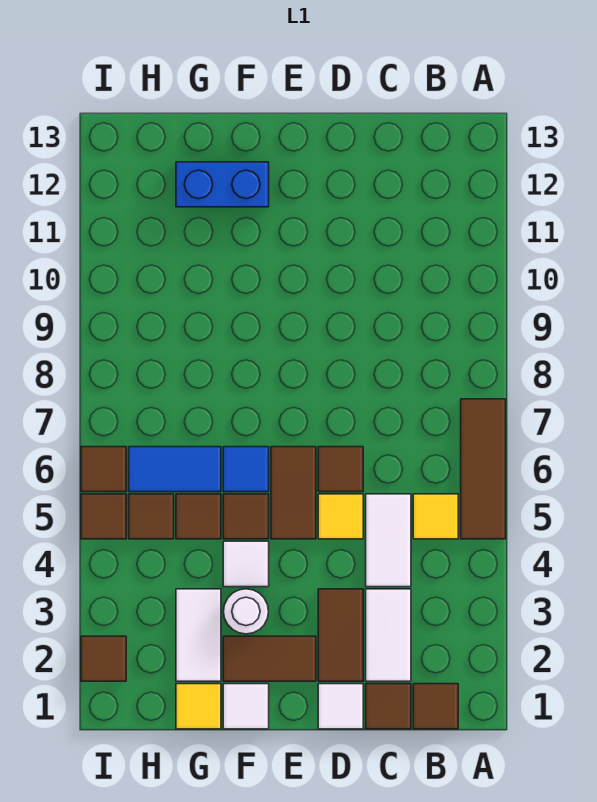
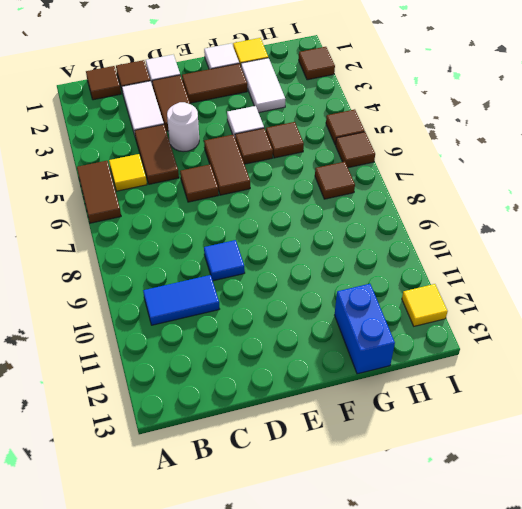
brown 1x3 tile [461,399,506,539] -> brown 1x2 tile [77,161,121,223]
white 1x2 tile [366,494,411,587] -> brown 1x2 tile [134,125,179,184]
yellow 1x1 tile [318,494,363,539] -> yellow 1x1 tile moved to [402,284,448,326]
white 1x1 round brick [223,589,269,634] -> white 1x1 round brick moved to [167,102,199,152]
blue 1x1 tile [223,447,269,492] -> blue 1x1 tile moved to [204,240,245,281]
blue 1x2 brick [176,162,269,207] -> blue 1x2 brick turned to [335,284,395,374]
blue 1x2 tile [129,447,221,492] -> blue 1x2 tile moved to [143,275,219,325]
brown 1x1 tile [129,494,174,539] -> brown 1x1 tile moved to [315,162,355,199]

